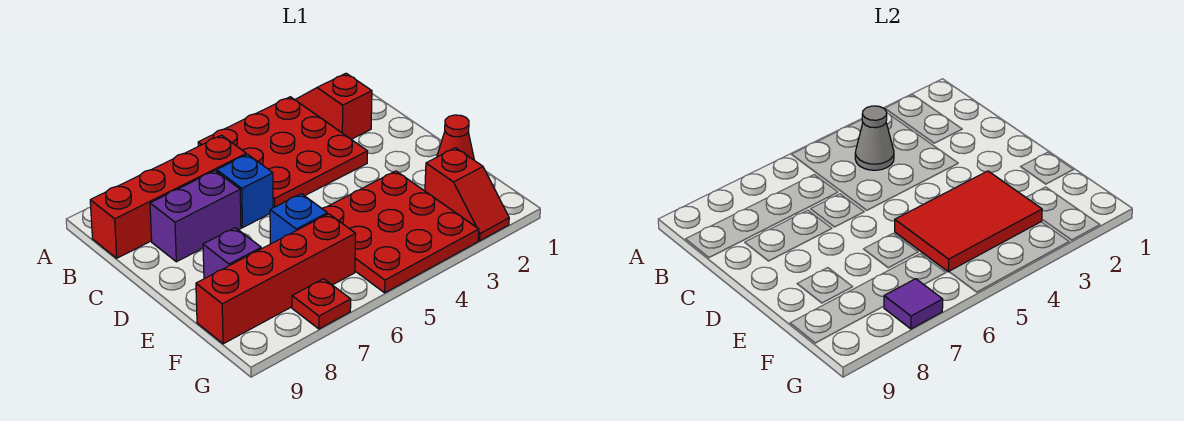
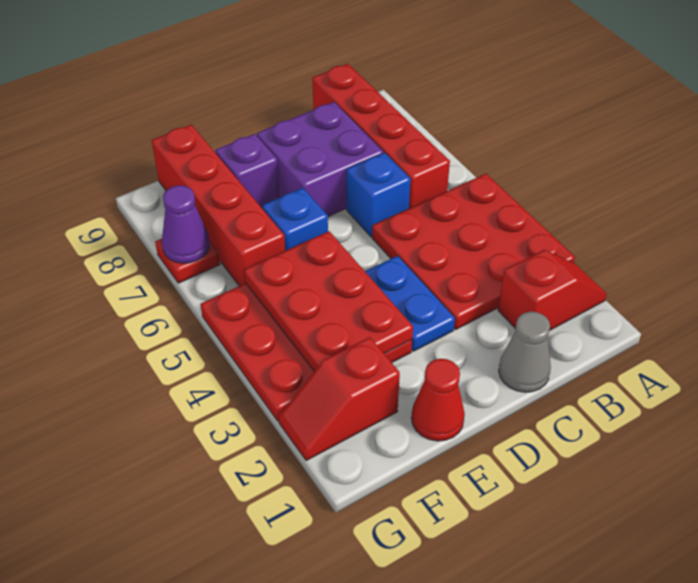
grey 1x1 cone [855,106,894,170] -> grey 1x1 cone moved to [499,312,551,392]
purple 1x2 brick [150,171,241,262] -> purple 2x2 brick [257,102,383,217]
none -> blue 1x2 plate [365,256,455,351]
red 2x3 tile [895,171,1042,272] -> red 2x3 plate [244,231,413,371]
purple 1x1 tile [884,279,943,329] -> purple 1x1 cone [162,185,210,263]

